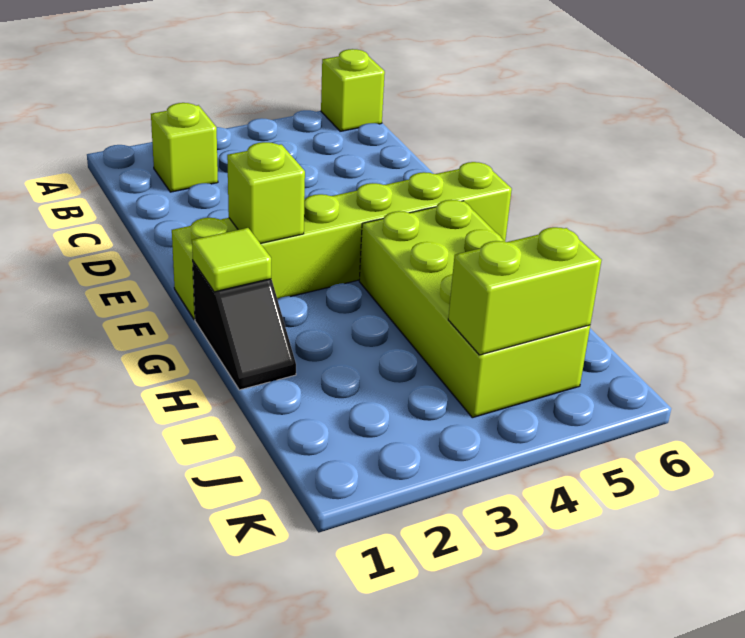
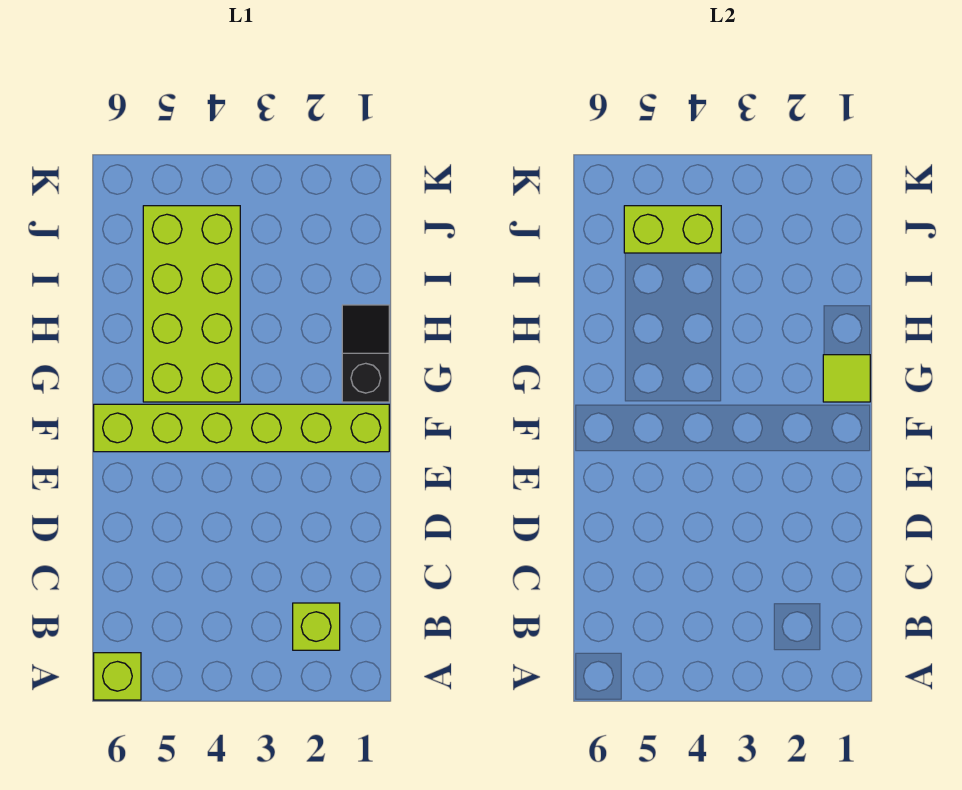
lime 1x1 brick [227,142,305,244] -> none

